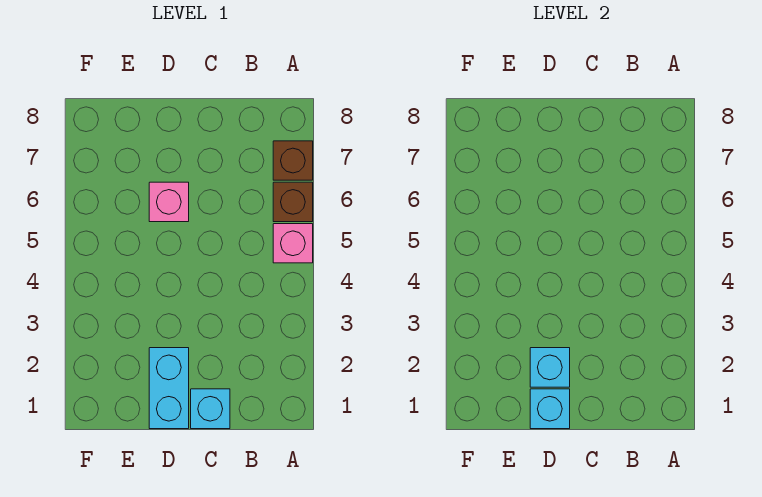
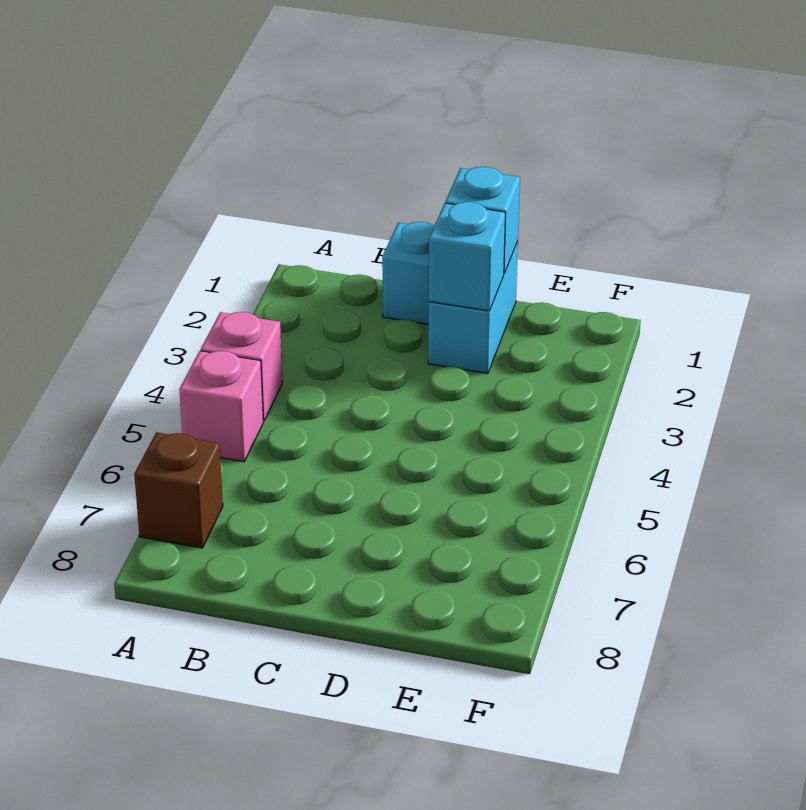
brown 1x1 brick [273,182,313,222] -> none
pink 1x1 brick [149,182,189,222] -> pink 1x1 brick moved to [201,312,282,421]

